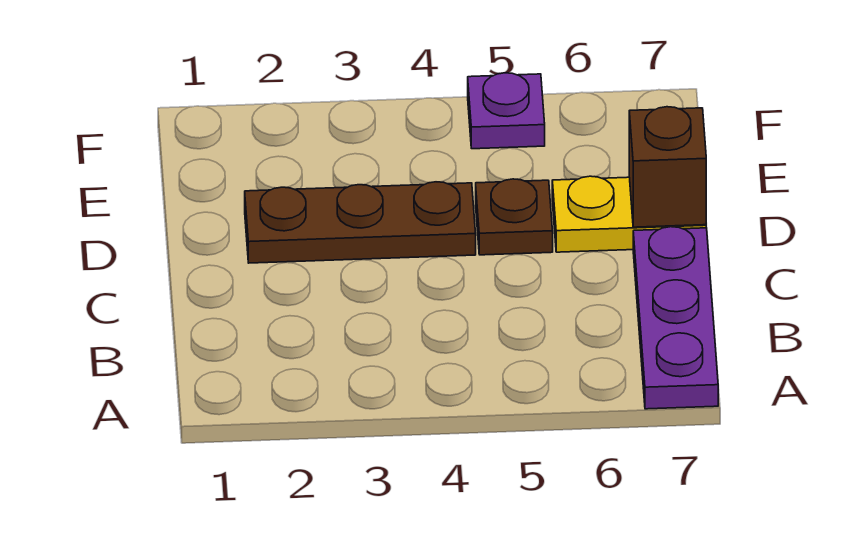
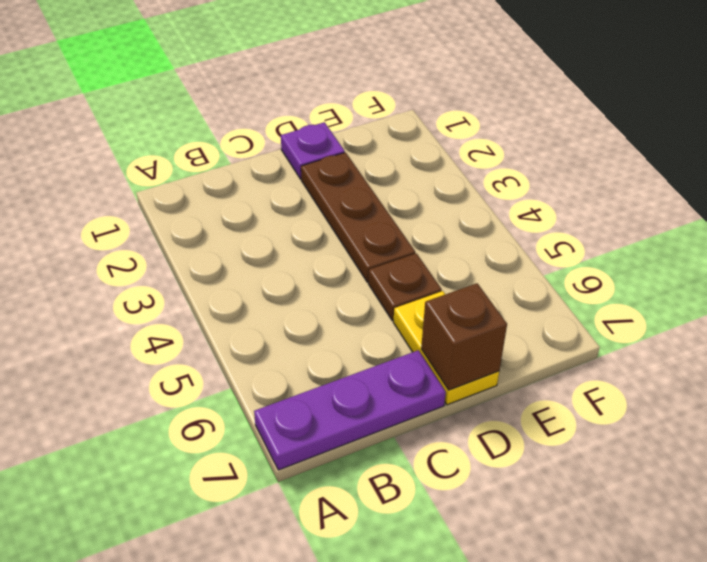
purple 1x1 plate [468,73,545,149] -> purple 1x1 plate moved to [281,122,345,179]

